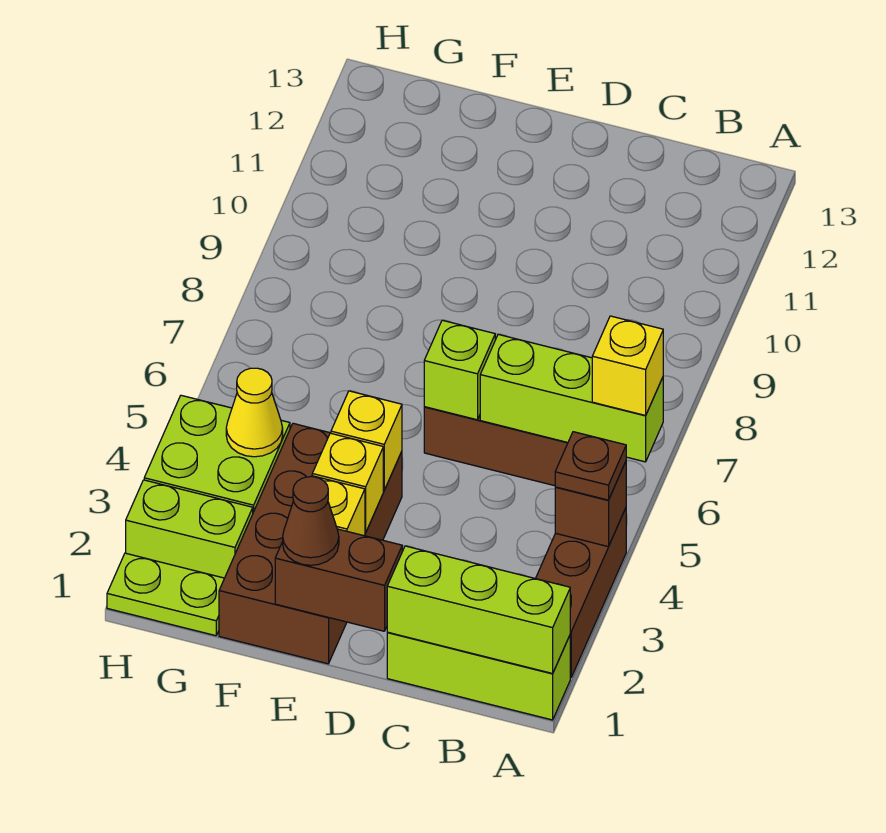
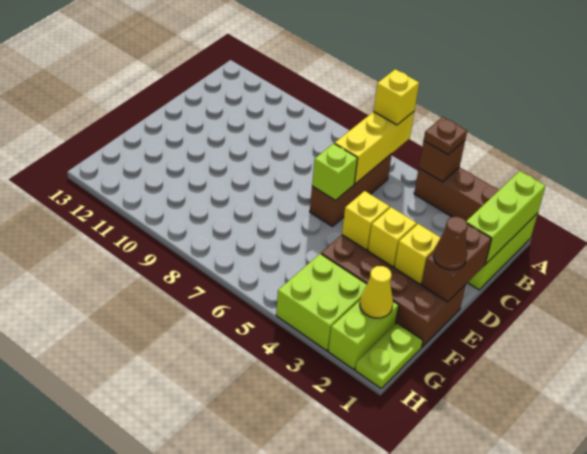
lime 1x3 brick [480,334,663,462] -> yellow 1x3 brick [335,112,414,184]
yellow 1x1 cone [226,368,283,457] -> yellow 1x1 cone moved to [360,266,393,318]

